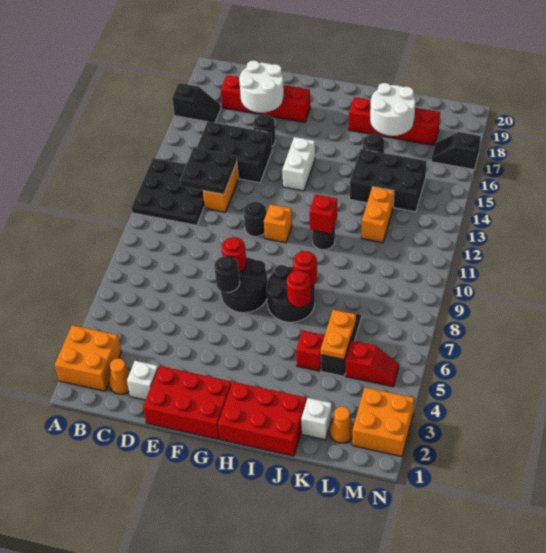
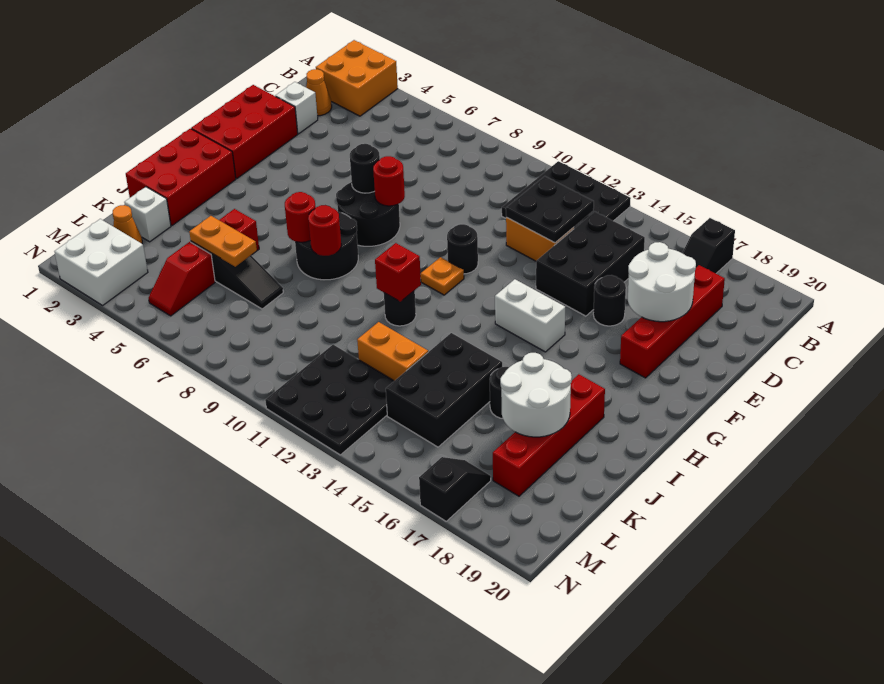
orange 1x1 brick [264,204,292,243] -> orange 1x1 plate [421,257,464,295]
none -> black 3x3 plate [265,345,394,455]
orange 2x2 brick [352,387,414,457] -> white 2x2 brick [55,219,148,305]

